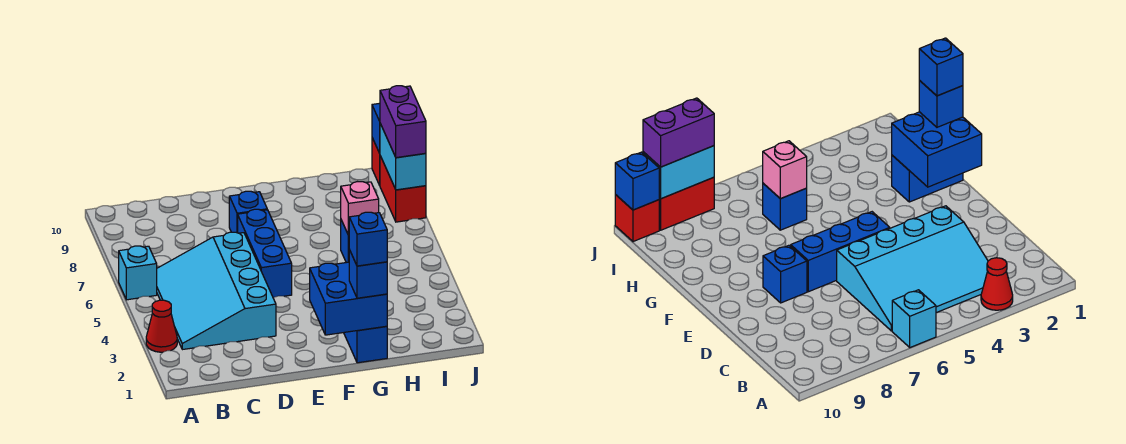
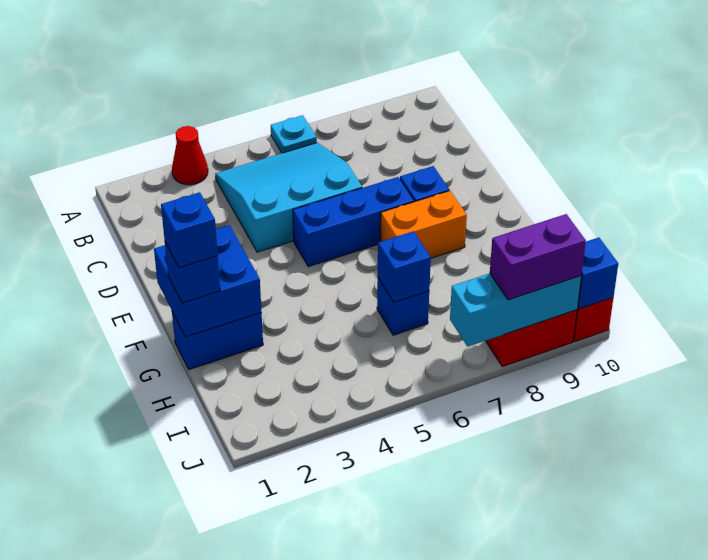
cyan 1x1 brick [119,246,157,300] -> cyan 1x1 plate [271,115,317,153]
cyan 3x4 slope [157,232,276,350] -> cyan 3x3 slope [215,143,362,252]
none -> orange 1x2 brick [380,191,467,258]
pink 1x1 brick [341,182,379,235] -> blue 1x1 brick [378,231,431,302]
cyan 1x2 brick [380,124,426,190] -> cyan 1x3 brick [450,273,581,347]

